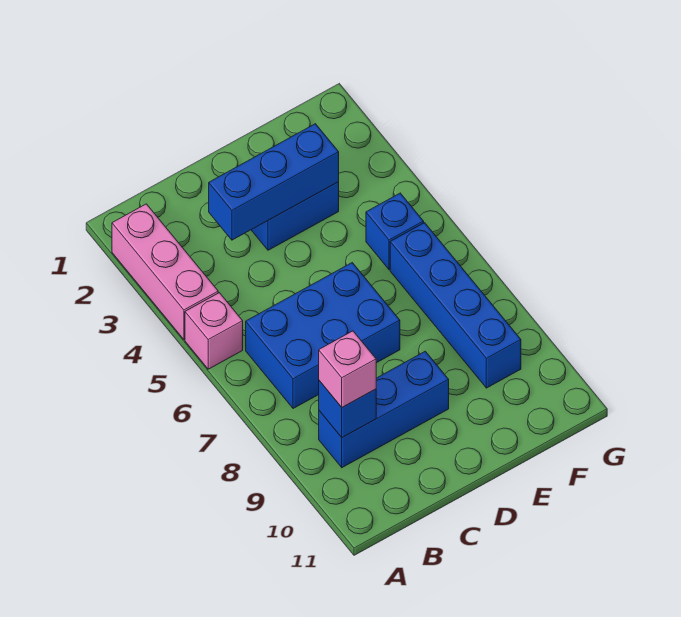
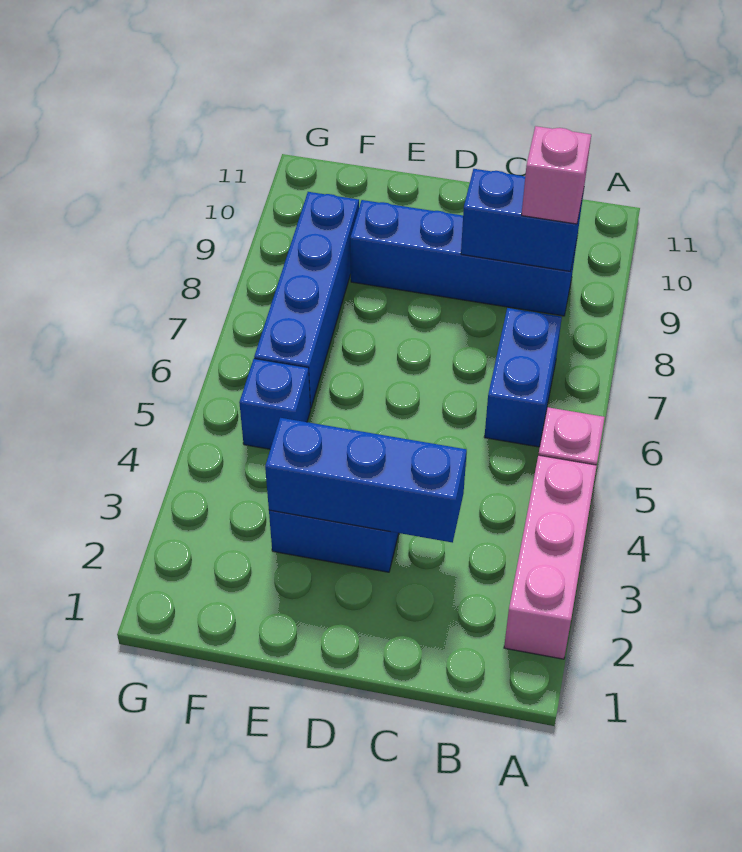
blue 2x3 brick [246,263,400,409] -> blue 1x2 brick [485,308,562,447]
blue 1x3 brick [319,351,449,468] -> blue 1x4 brick [350,200,577,316]
blue 1x1 brick [319,381,376,438] -> blue 1x2 brick [461,169,584,271]

